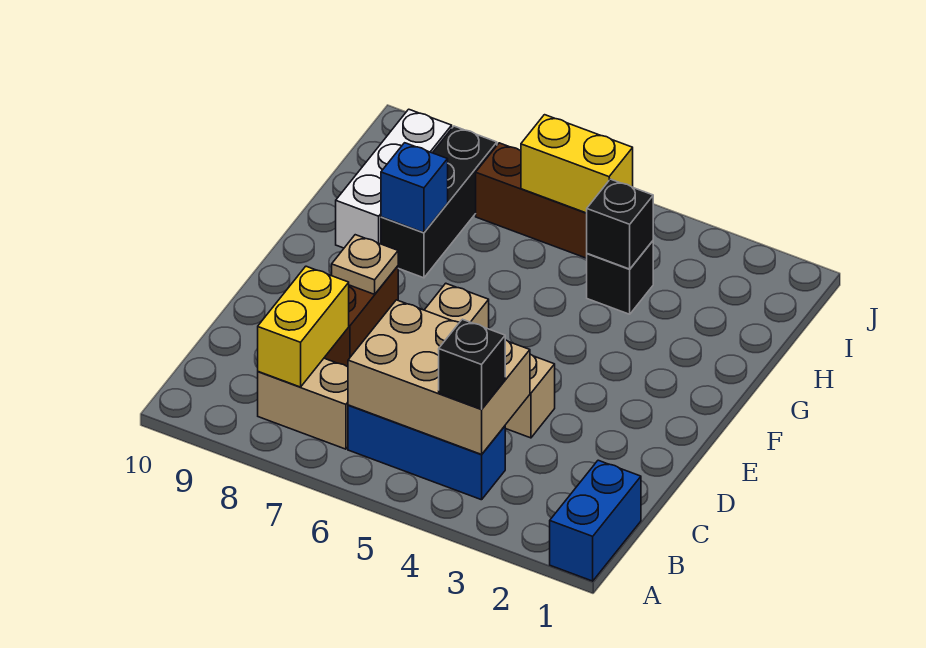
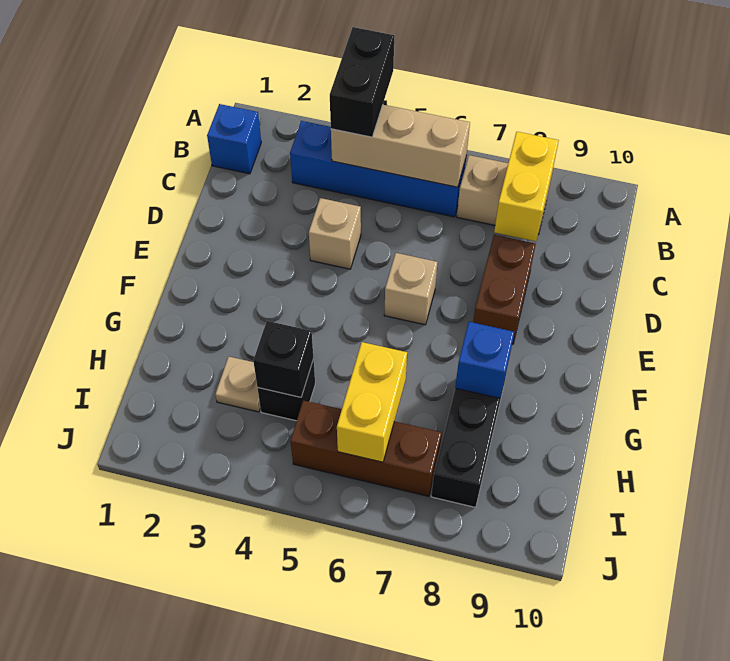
blue 1x2 brick [550,460,641,581] -> blue 1x1 brick [207,104,261,174]
blue 1x3 brick [348,405,505,500] -> blue 1x4 brick [290,121,466,217]
tan 2x3 brick [348,300,530,454] -> tan 1x3 brick [331,105,470,187]
black 1x1 brick [439,319,505,409] -> black 1x2 brick [330,27,394,137]
tan 1x1 plate [332,235,398,294] -> tan 1x1 plate moved to [215,357,260,412]
white 1x3 brick [336,109,452,248] -> none
yellow 1x2 brick [521,115,633,213] -> yellow 1x2 brick turned to [337,342,407,462]

